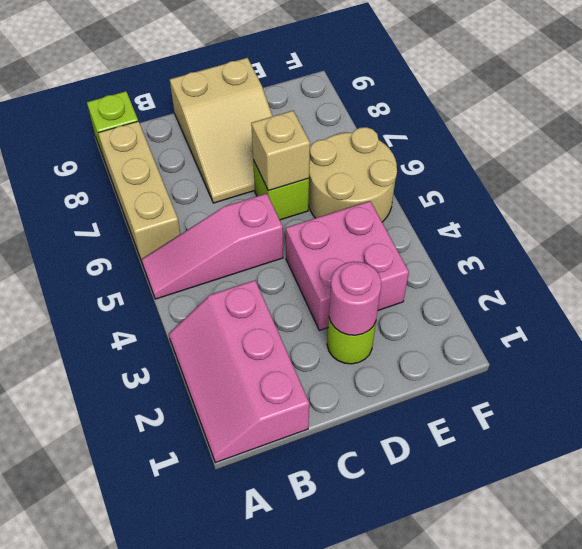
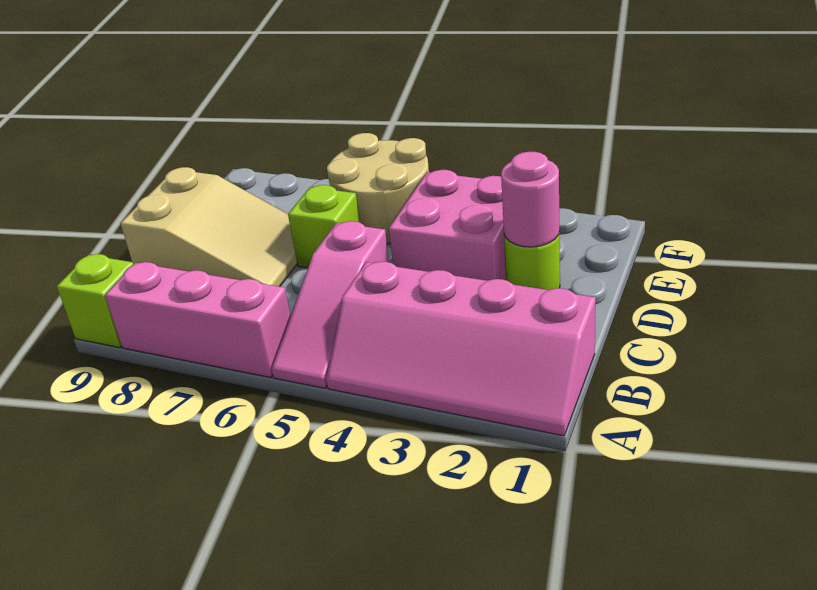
pink 2x3 slope [169,280,309,463] -> pink 2x4 slope [326,262,596,436]
tan 1x3 brick [98,121,180,262] -> pink 1x3 brick [105,262,291,378]
tan 1x1 brick [251,111,310,191] -> none

